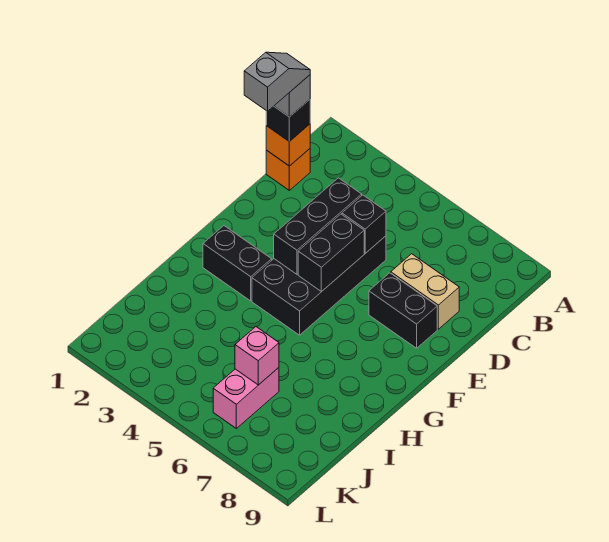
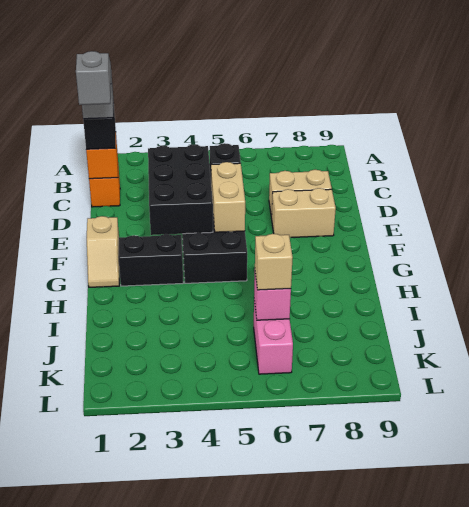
black 1x3 brick [274,178,362,274] -> black 2x3 brick [148,145,213,235]
black 1x2 brick [298,214,364,292] -> tan 1x2 brick [211,162,245,232]
black 1x2 brick [369,273,437,348] -> tan 1x2 brick [272,188,336,238]
none -> tan 1x2 slope [87,216,119,287]
none -> tan 1x1 brick [255,234,293,290]

